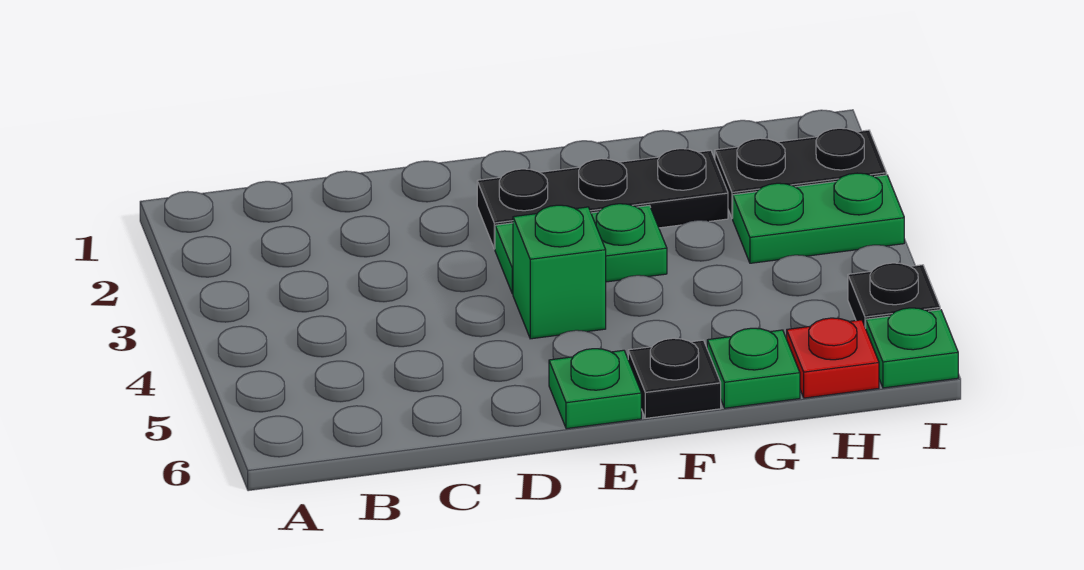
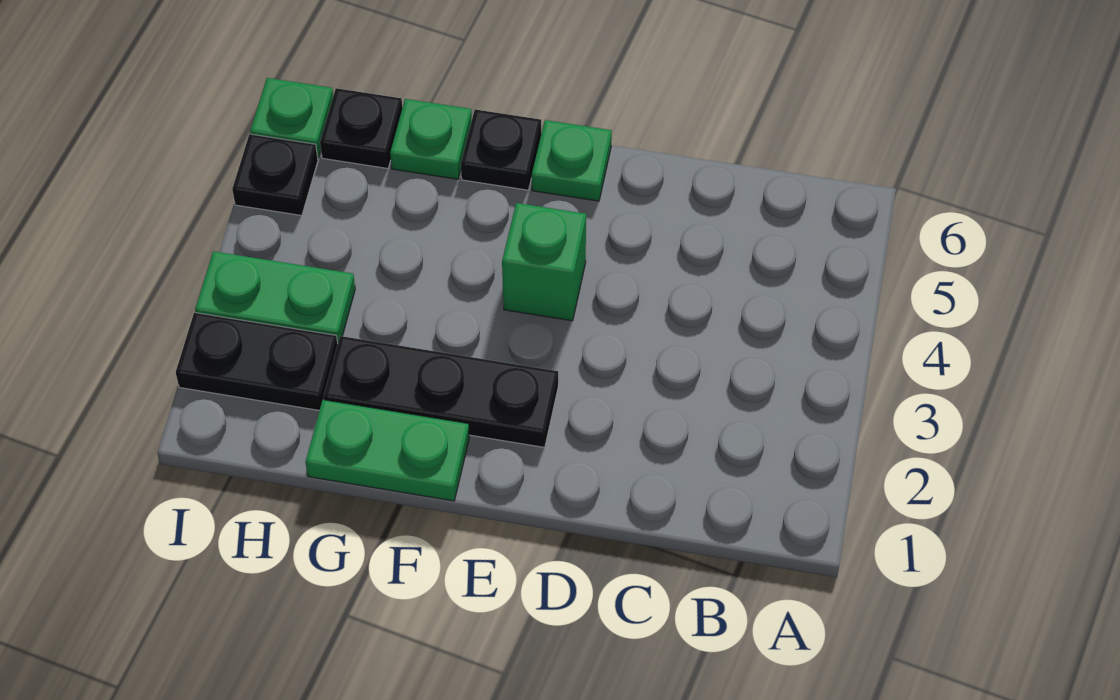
green 1x2 plate [495,204,667,294] -> green 1x2 plate moved to [305,400,469,501]
red 1x1 plate [787,318,879,398] -> black 1x1 plate [320,88,402,168]

